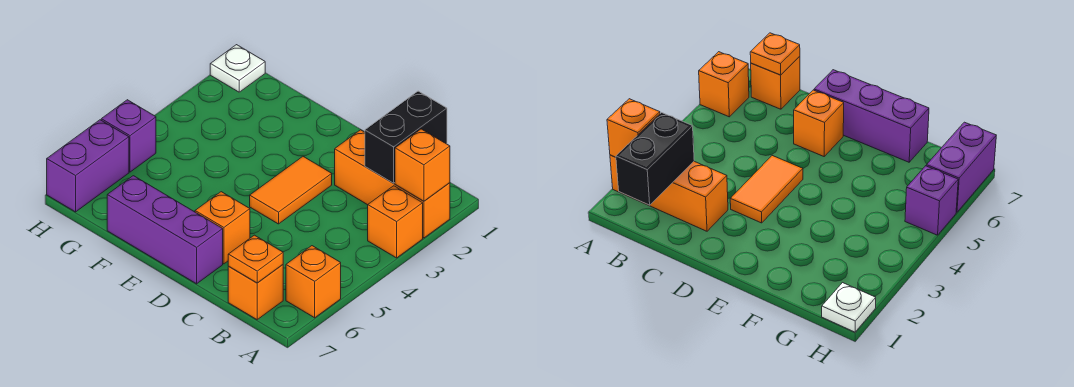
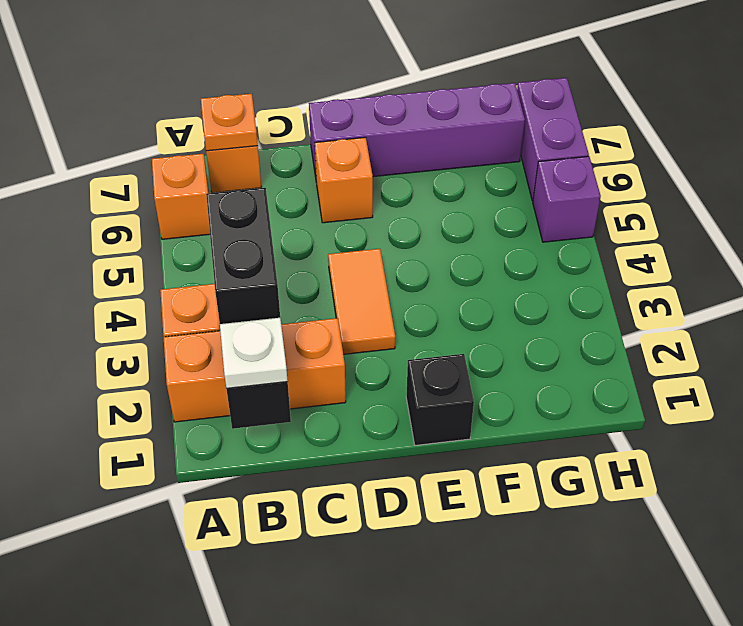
orange 1x1 brick [395,129,450,201] -> none
none -> black 1x2 brick [206,188,280,324]
purple 1x3 brick [107,176,223,284] -> purple 1x4 brick [309,83,525,177]
none -> black 1x1 brick [406,354,474,445]
white 1x1 plate [210,45,265,92] -> white 1x1 plate moved to [220,318,288,388]

